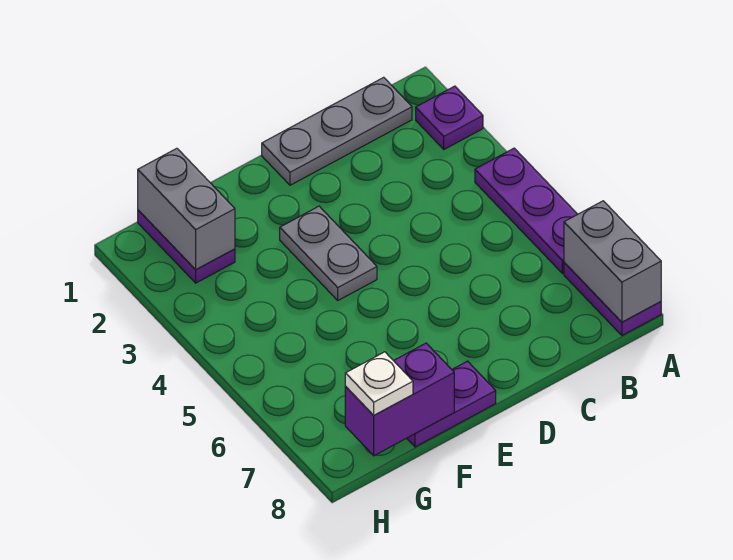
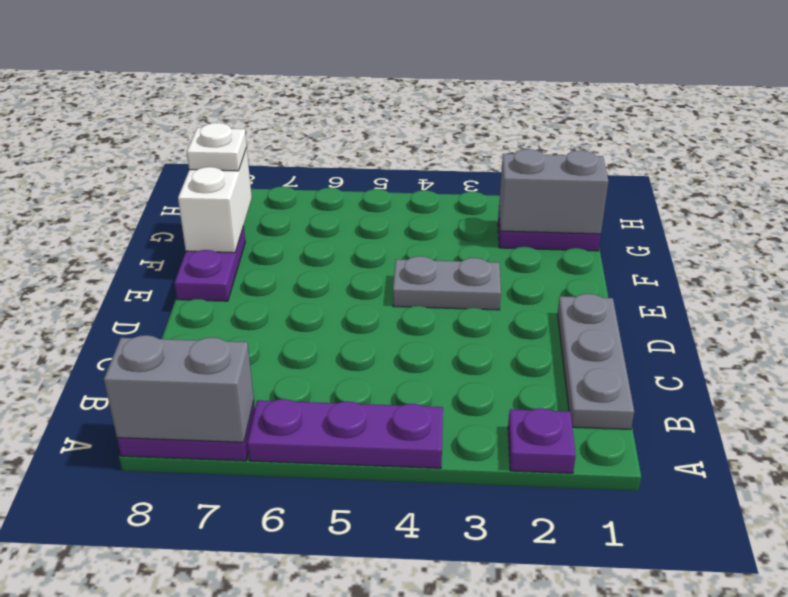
purple 1x2 brick [345,343,454,456] -> white 1x2 brick [178,148,252,253]

